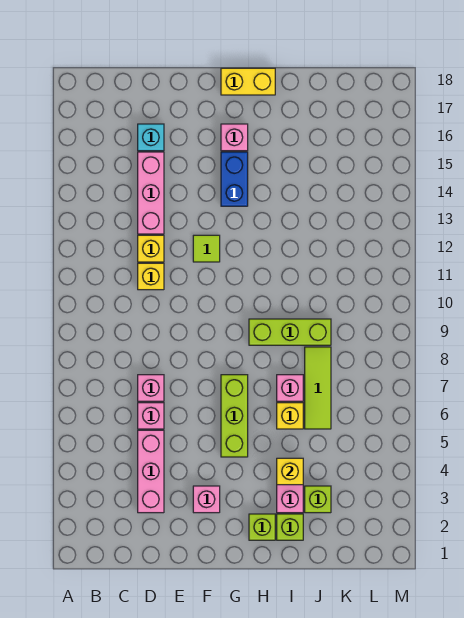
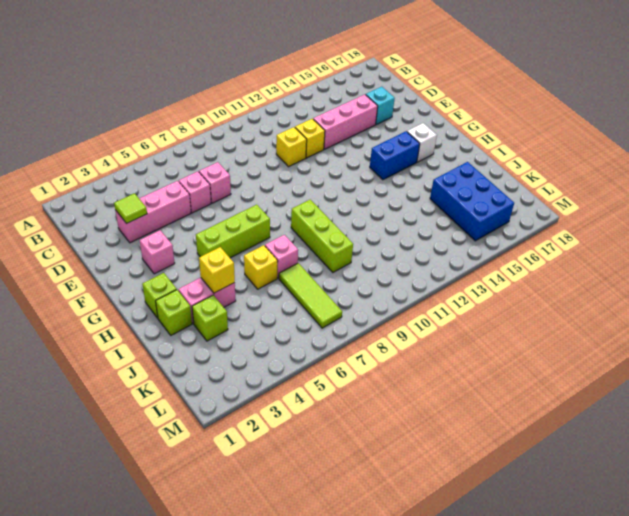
lime 1x1 tile [193,235,220,262] -> lime 1x1 tile moved to [114,193,147,223]
pink 1x1 brick [221,124,248,151] -> white 1x1 brick [407,123,437,162]
yellow 1x2 brick [221,68,275,95] -> none
lime 1x3 tile [305,347,331,429] -> lime 1x3 tile turned to [279,263,342,328]
none -> blue 2x3 brick [430,162,514,241]

